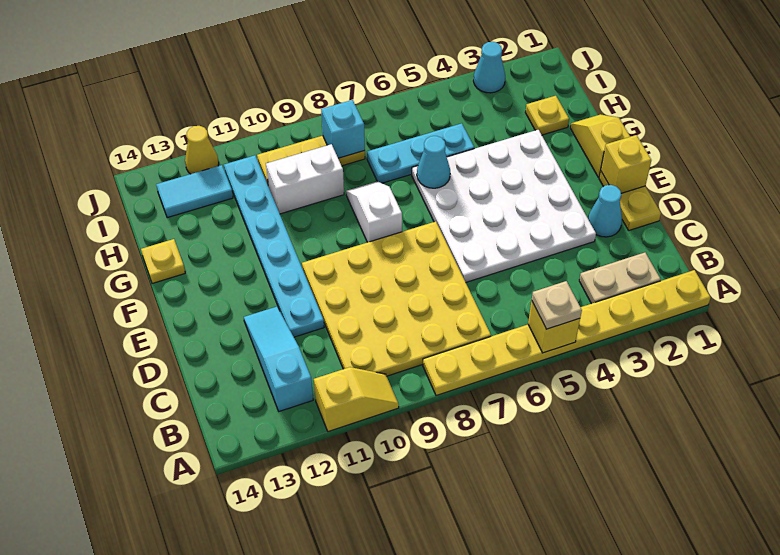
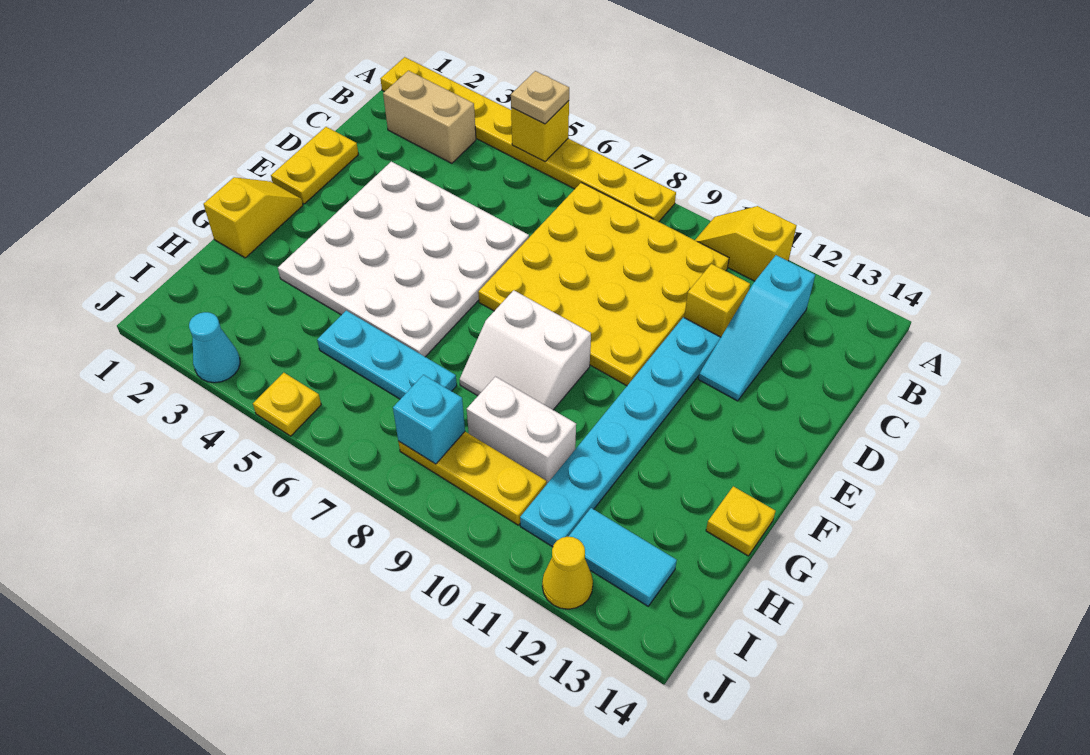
tan 1x2 plate [579,253,661,304] -> tan 1x2 brick [383,71,476,163]
cyan 1x1 cone [588,185,622,237] -> none
yellow 1x1 brick [601,135,651,193] -> yellow 1x1 brick moved to [684,264,750,337]
yellow 1x2 slope [570,114,630,177] -> yellow 1x2 slope turned to [204,177,303,258]
white 1x2 slope [346,181,402,242] -> white 2x2 slope [460,290,591,410]
cyan 1x1 cone [417,136,450,188] -> none
yellow 1x1 plate [525,96,569,135] -> yellow 1x1 plate moved to [253,373,321,436]

